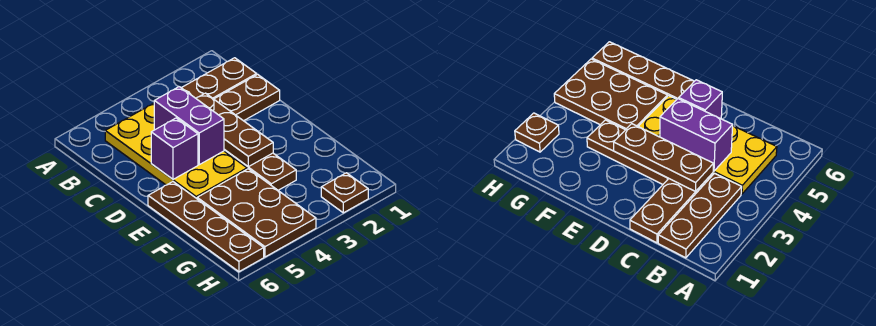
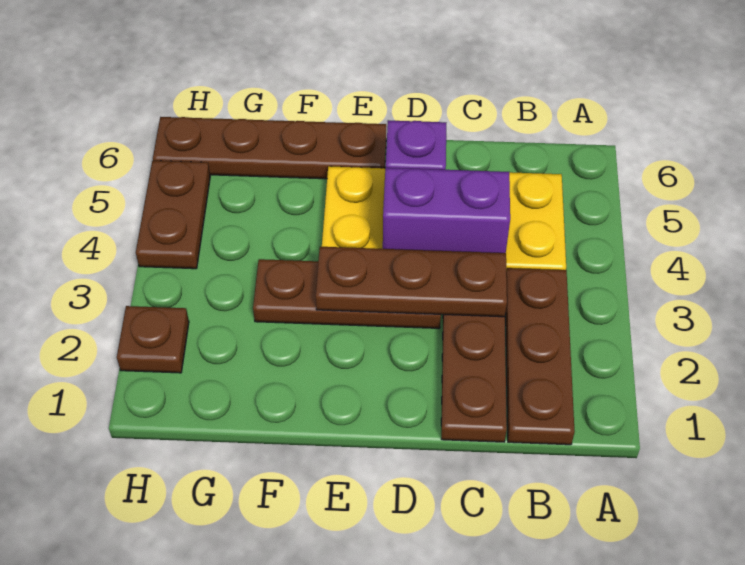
brown 2x3 plate [197,169,316,257] -> brown 1x2 plate [136,161,210,269]

